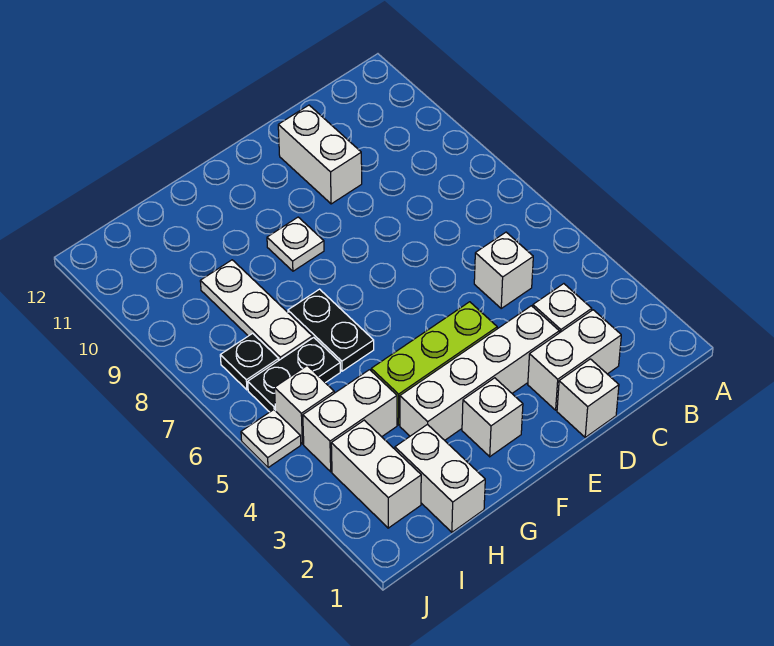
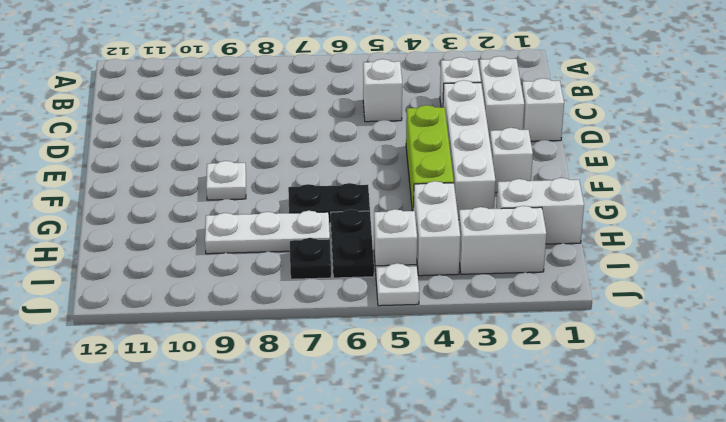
white 1x2 brick [278,105,362,204] -> none

